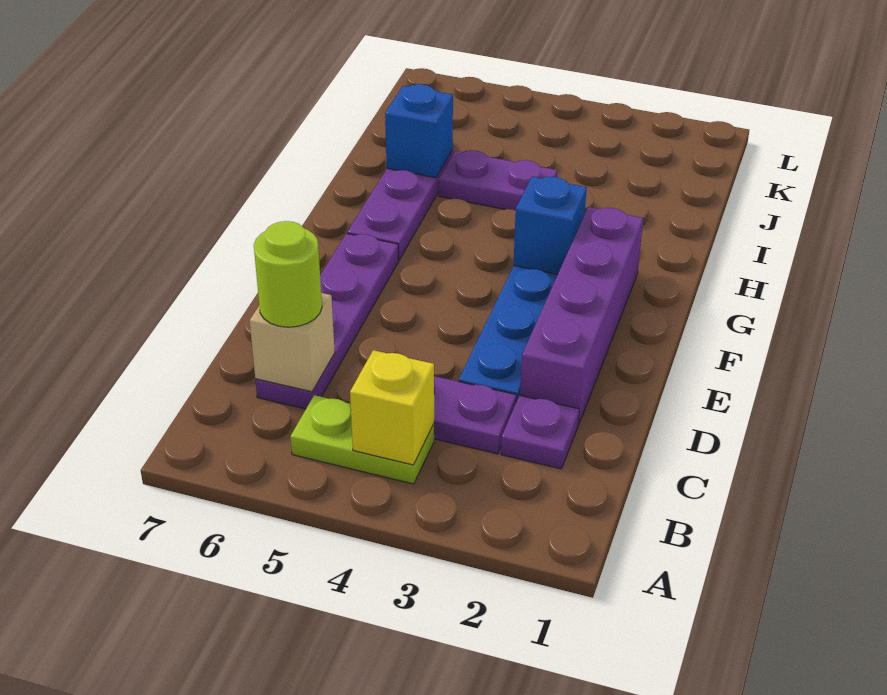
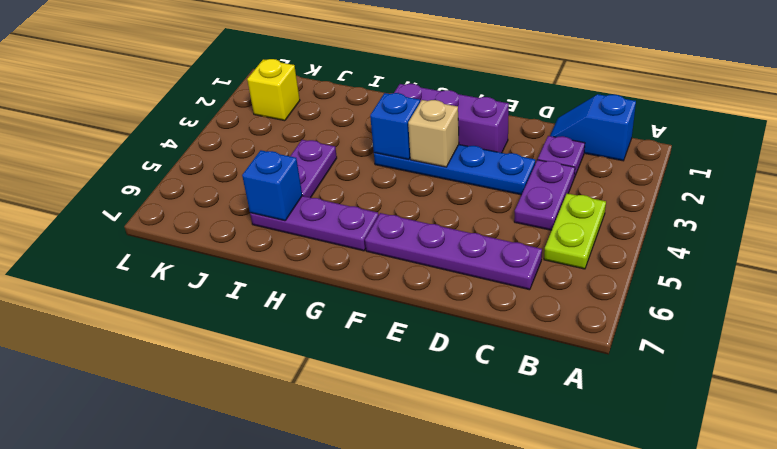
none -> blue 1x2 slope [550,94,636,161]
yellow 1x1 brick [350,350,434,465] -> yellow 1x1 brick moved to [247,59,300,121]
tan 1x1 brick [250,293,335,392] -> tan 1x1 brick moved to [408,100,459,167]
lime 1x1 round brick [254,221,322,327] -> none
purple 1x4 brick [520,207,643,425] -> purple 1x3 brick [394,84,509,153]

